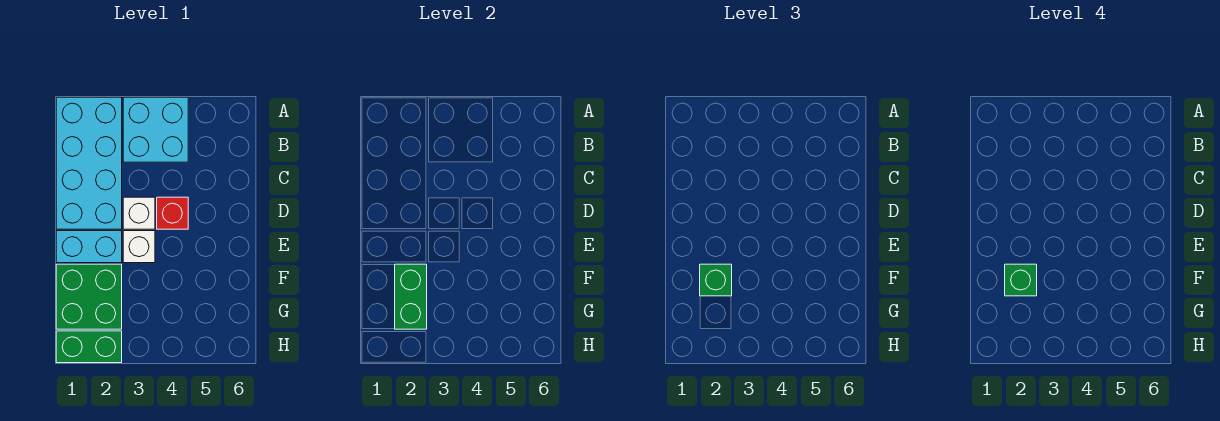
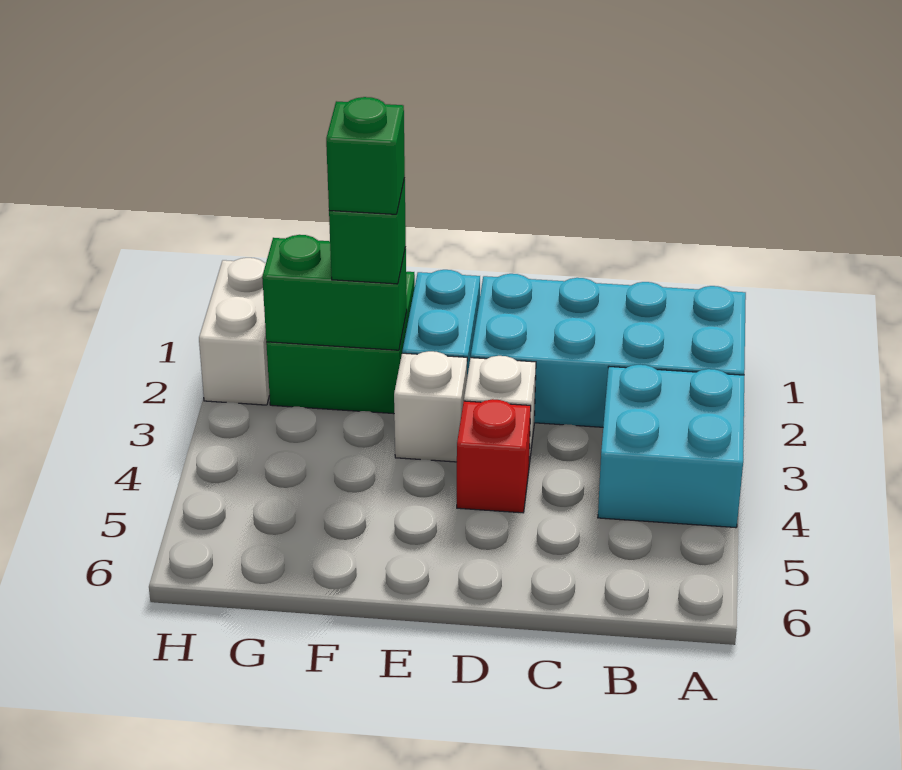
green 1x2 brick [56,331,122,363] -> white 1x2 brick [199,258,270,405]

